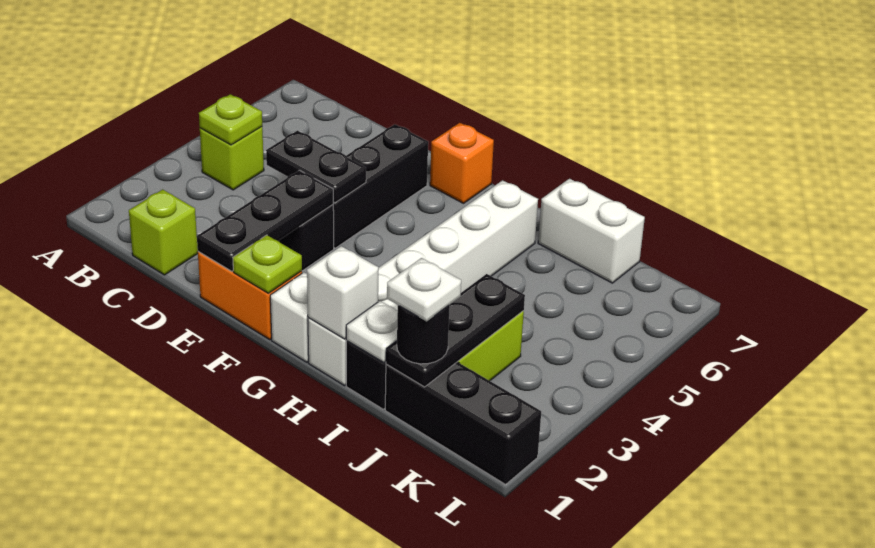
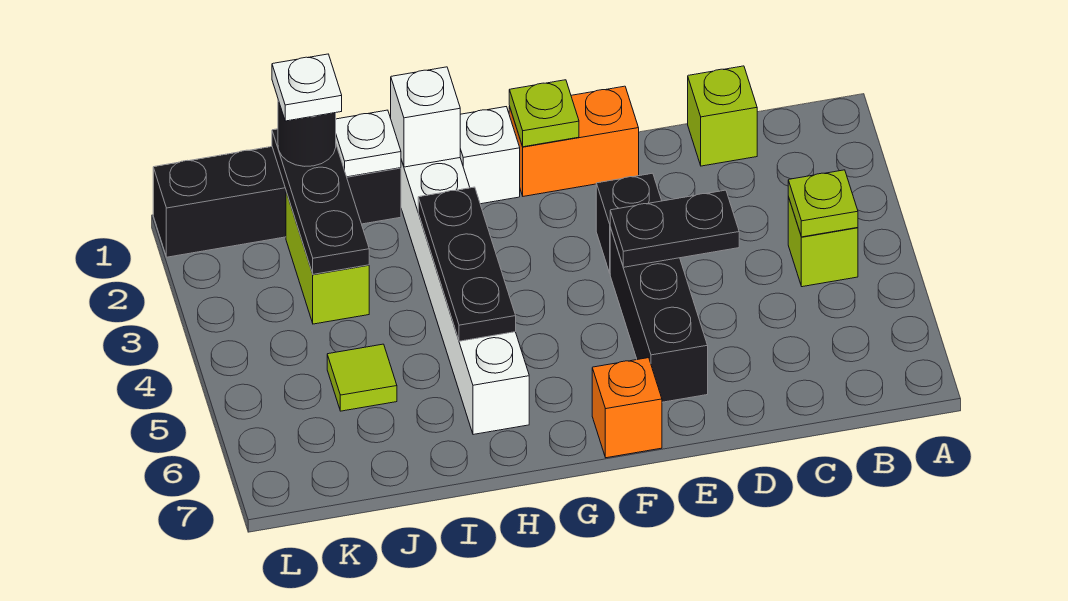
black 1x3 plate [197,170,333,271] -> black 1x3 plate moved to [418,187,516,341]
white 1x2 brick [538,179,645,283] -> none
none -> lime 1x1 tile [327,344,397,411]

